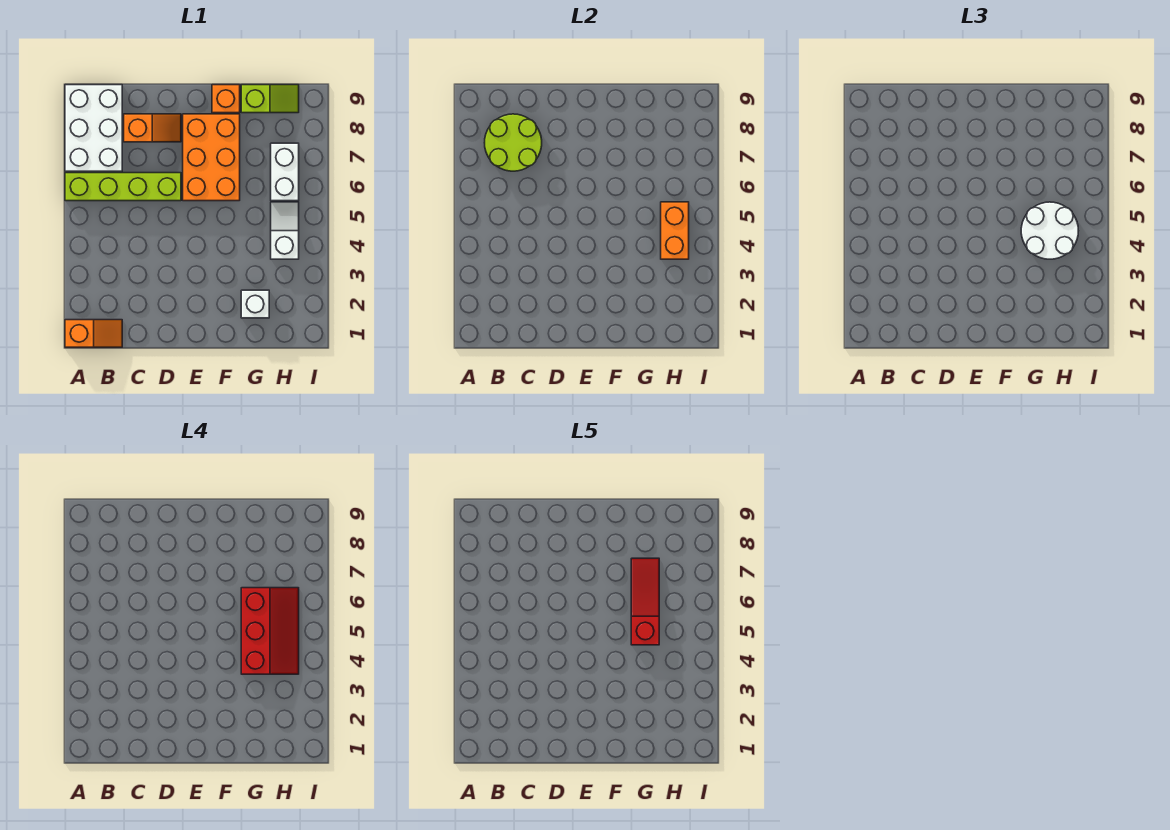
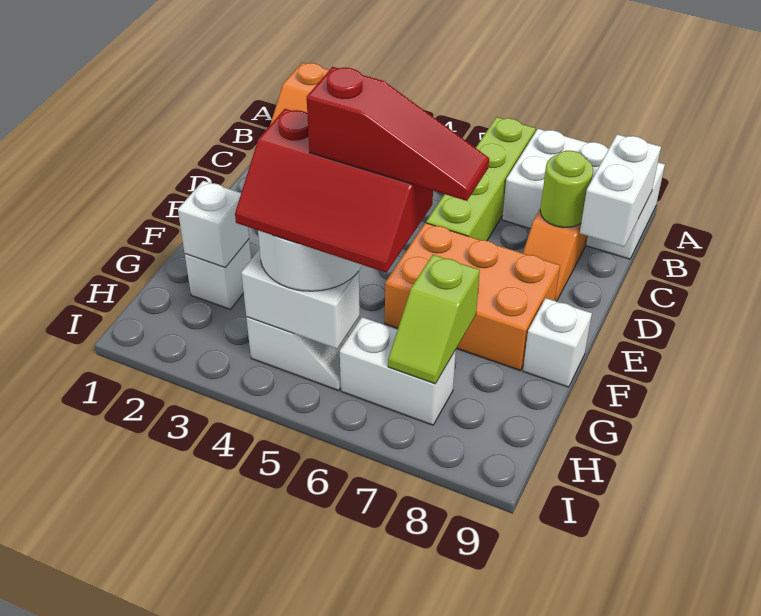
lime 2x2 round brick [485,114,542,171] -> lime 1x1 round brick [540,151,593,228]
none -> white 1x2 brick [580,134,661,247]
orange 1x1 brick [212,85,240,113] -> white 1x1 brick [523,298,592,387]
none -> white 1x1 brick [178,181,249,267]
lime 1x2 slope [241,85,299,113] -> lime 1x2 slope moved to [388,255,480,384]
orange 1x2 brick [661,202,689,259] -> white 1x2 brick [241,249,360,349]

